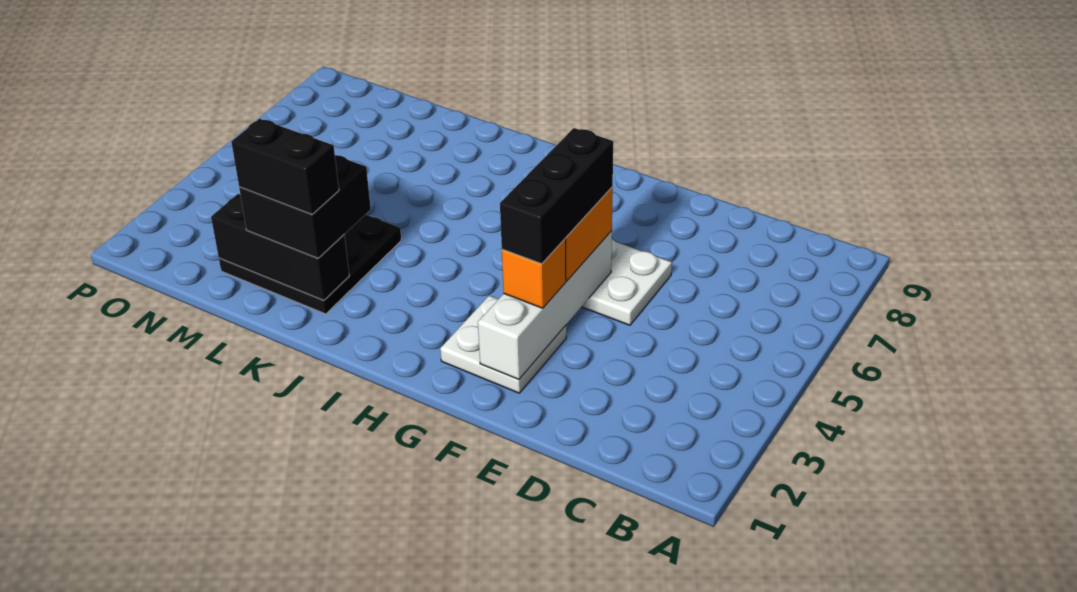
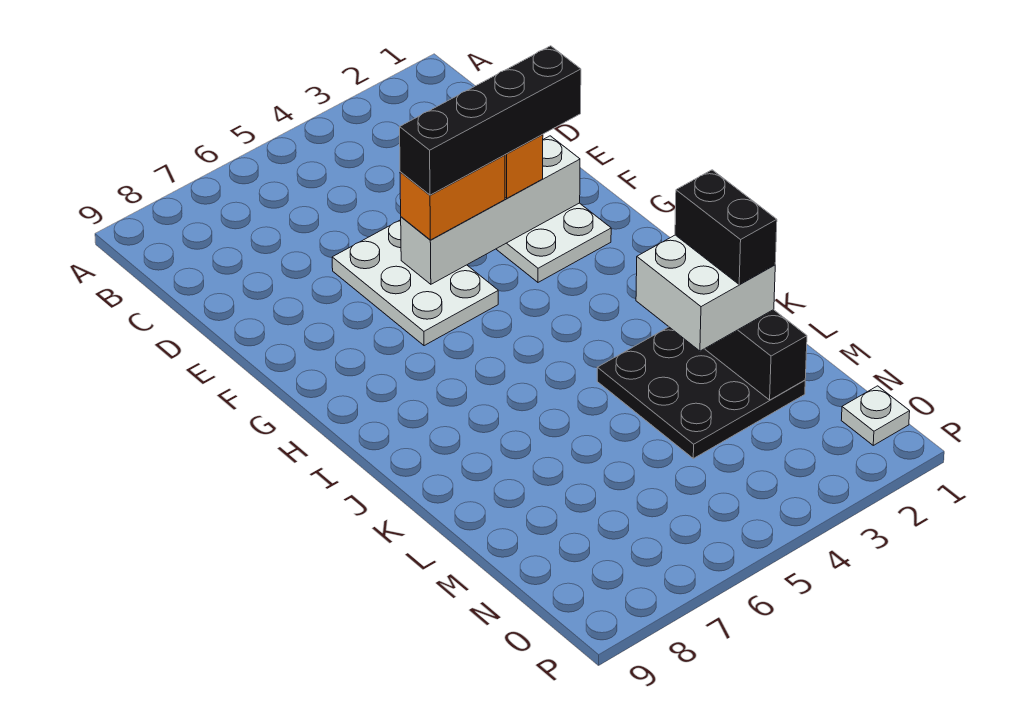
black 1x3 brick [500,128,613,264] -> black 1x4 brick [400,46,581,195]
black 2x2 brick [239,155,371,258] -> white 2x2 brick [636,235,775,351]
none -> white 1x1 plate [841,386,910,445]

